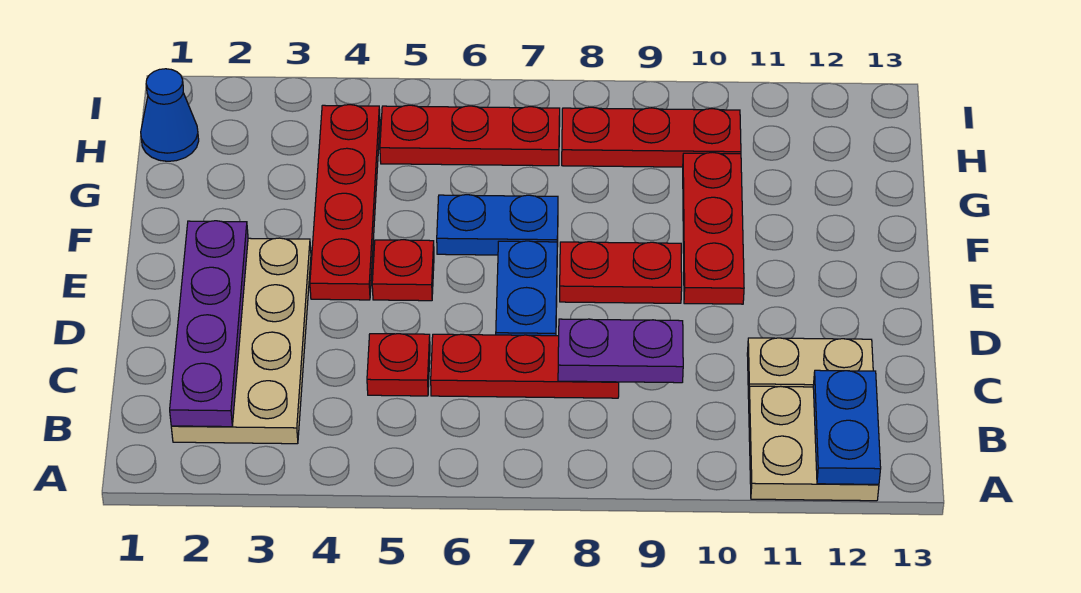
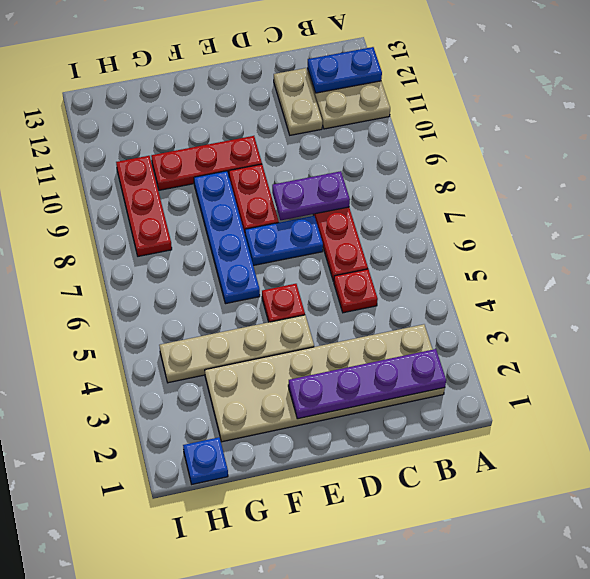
tan 2x4 plate [171,238,311,444] -> tan 2x6 plate [205,324,445,442]
purple 1x2 plate [558,319,683,383] -> purple 1x2 plate turned to [272,171,350,220]
red 1x4 plate [310,105,380,300] -> tan 1x4 plate [159,315,314,383]
blue 1x2 plate [437,195,558,255] -> blue 1x4 plate [194,171,260,304]
blue 1x1 cone [141,69,199,161] -> blue 1x1 plate [183,437,228,484]
red 1x3 plate [380,105,560,166] -> none

